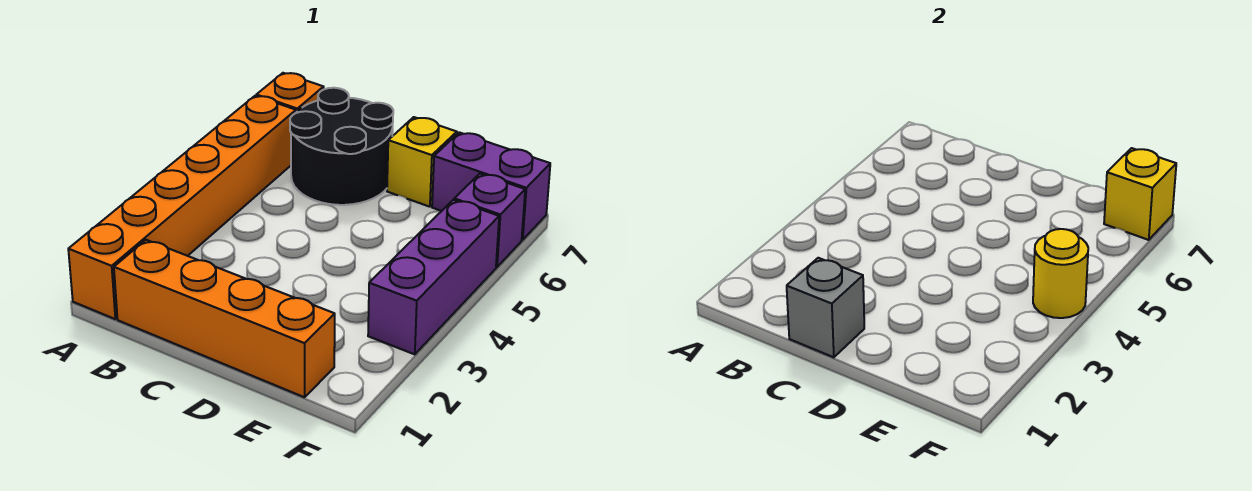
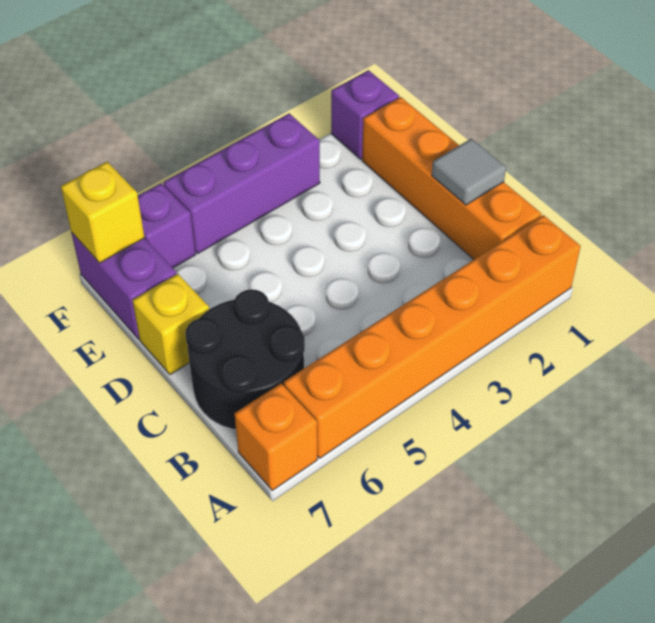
grey 1x1 brick [787,258,864,357] -> grey 1x1 tile [432,139,506,205]
none -> purple 1x1 brick [331,70,399,159]
yellow 1x1 round brick [1033,229,1088,318] -> none

